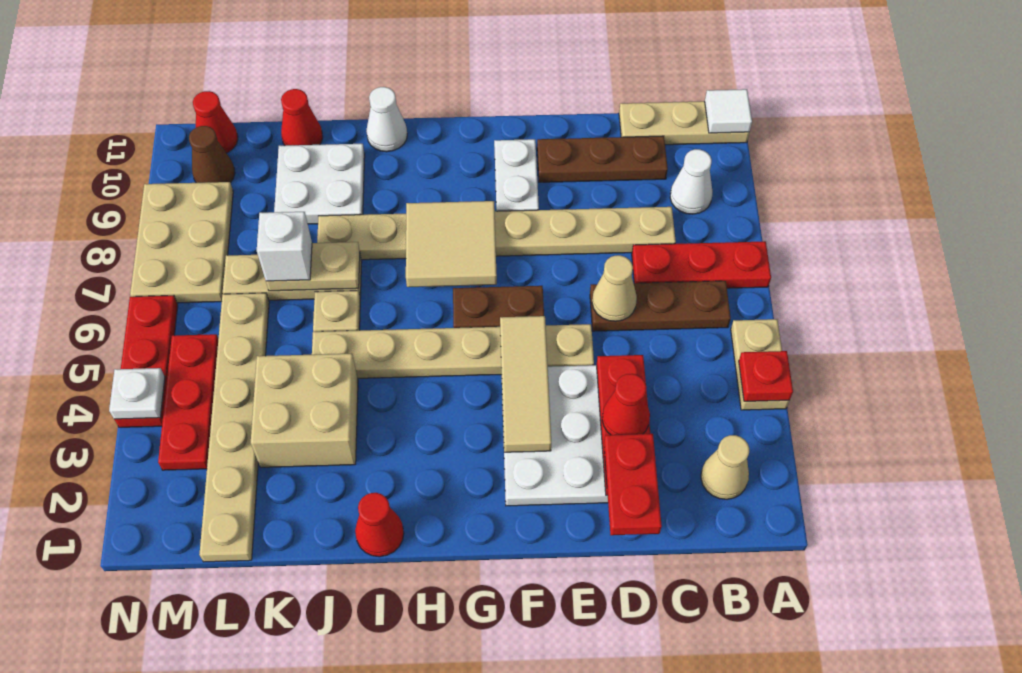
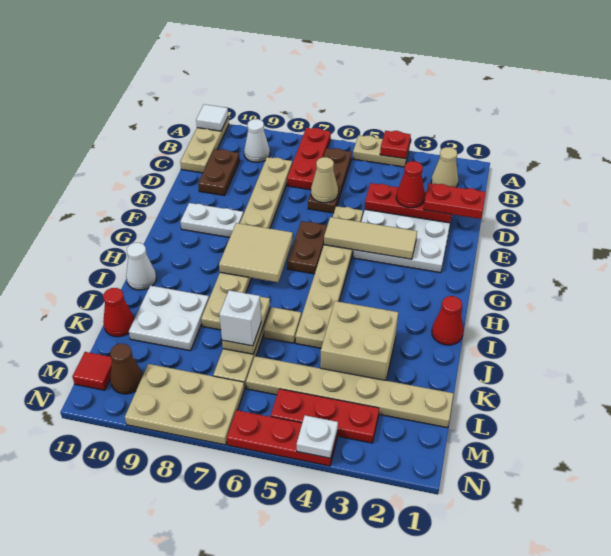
brown 1x3 plate [537,136,668,182] -> brown 1x2 plate [198,149,240,196]
red 1x1 cone [193,91,238,153] -> red 1x1 tile [72,352,112,390]

